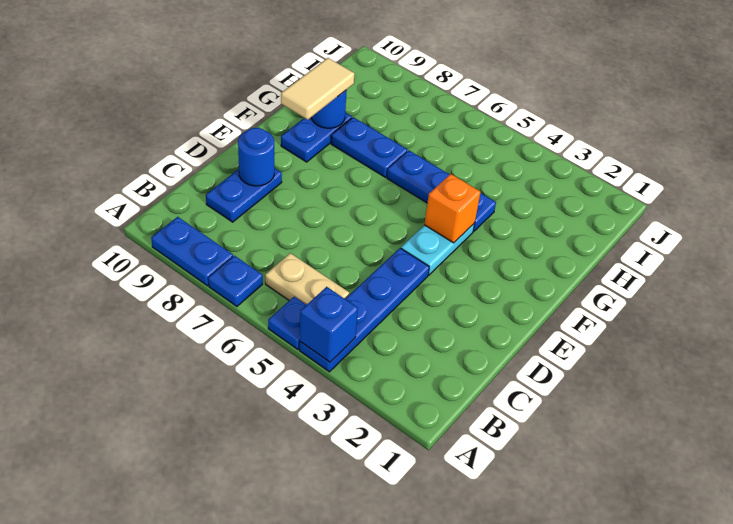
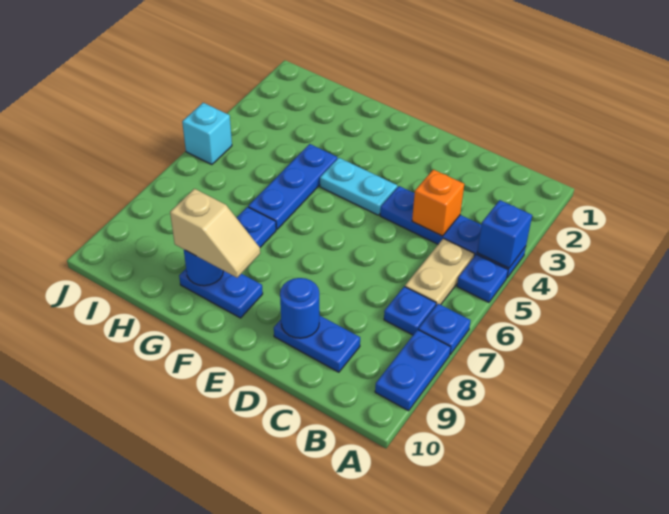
none -> blue 1x1 plate [384,287,436,335]
orange 1x1 brick [424,174,481,243] -> orange 1x1 brick moved to [412,169,464,236]
tan 1x2 tile [281,58,355,120] -> tan 1x2 slope [170,189,260,278]
none -> cyan 1x1 brick [182,103,232,165]

